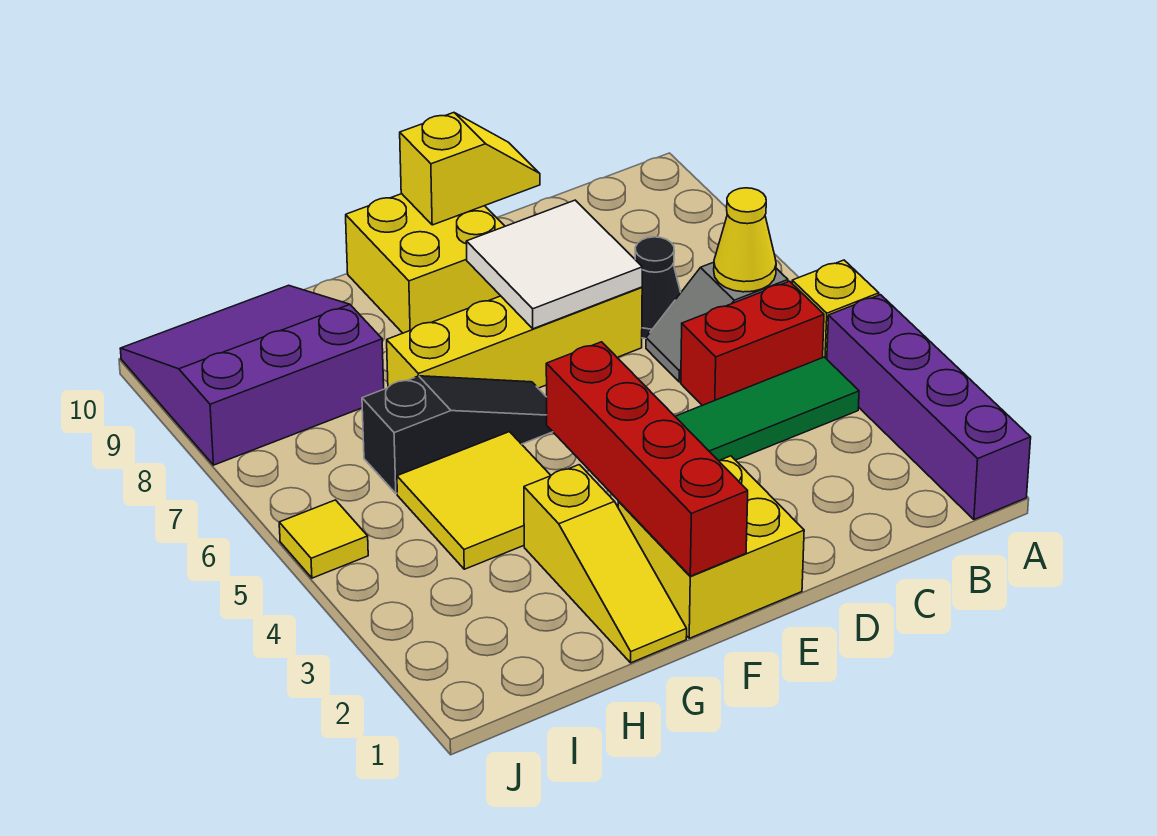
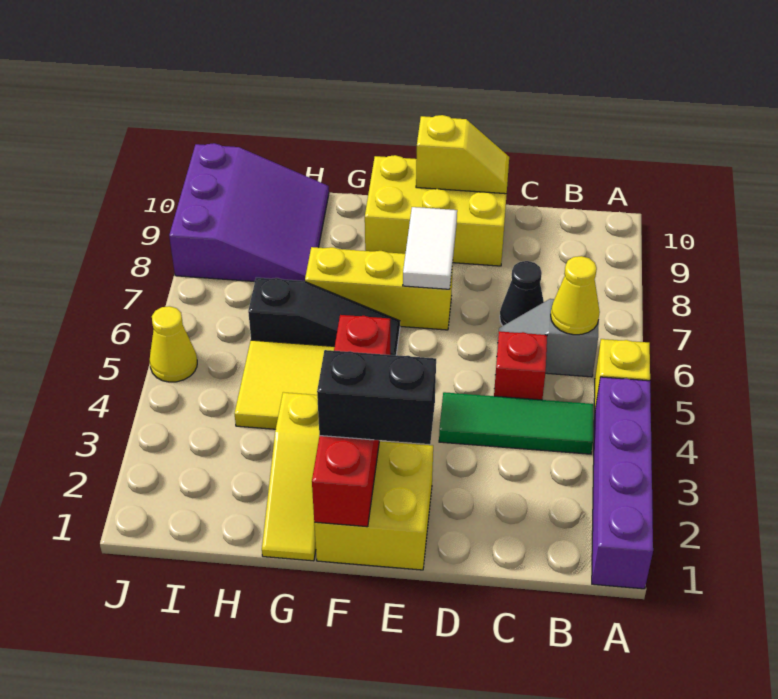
red 1x2 brick [681,281,824,405] -> red 1x1 brick [494,331,547,400]
yellow 1x4 brick [387,287,642,388] -> yellow 1x3 brick [305,247,453,330]
white 2x2 tile [466,200,642,329] -> white 1x2 tile [403,207,457,289]
none -> black 1x2 brick [317,350,436,444]
yellow 2x2 brick [346,194,505,333] -> yellow 2x3 brick [365,155,507,266]
purple 3x3 slope [120,285,384,465] -> purple 3x3 slope turned to [169,143,329,281]
yellow 1x1 tile [279,500,368,578] -> yellow 1x1 cone [150,306,197,382]

